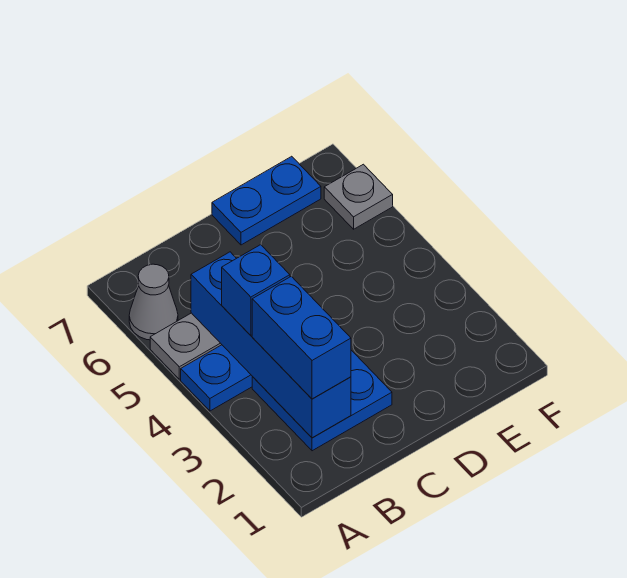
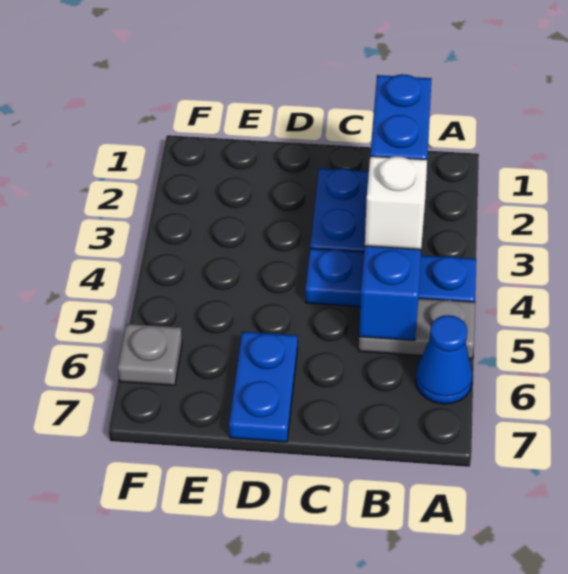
grey 1x1 cone [129,264,178,340] -> blue 1x1 cone [415,315,473,404]
blue 1x1 brick [222,245,290,335] -> white 1x1 brick [365,156,427,250]
blue 1x2 plate [212,156,321,245] -> blue 1x2 plate turned to [229,332,298,442]

